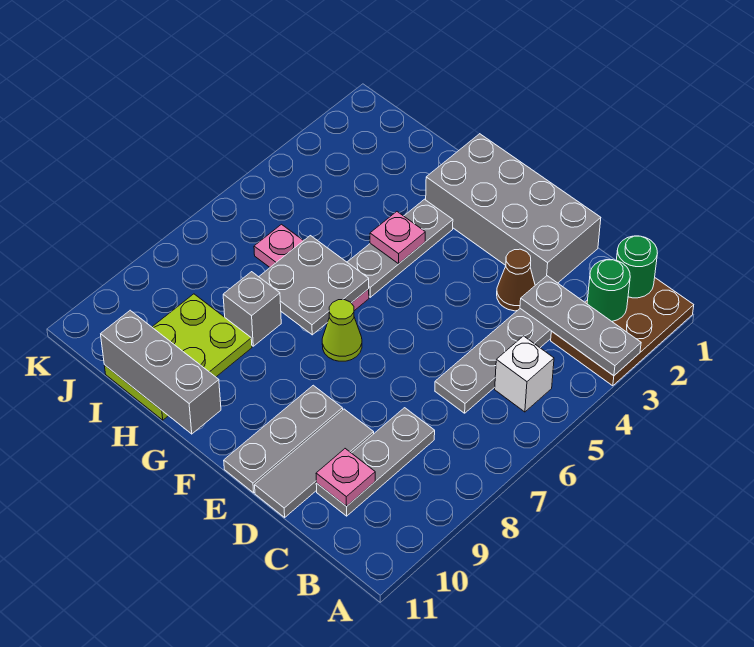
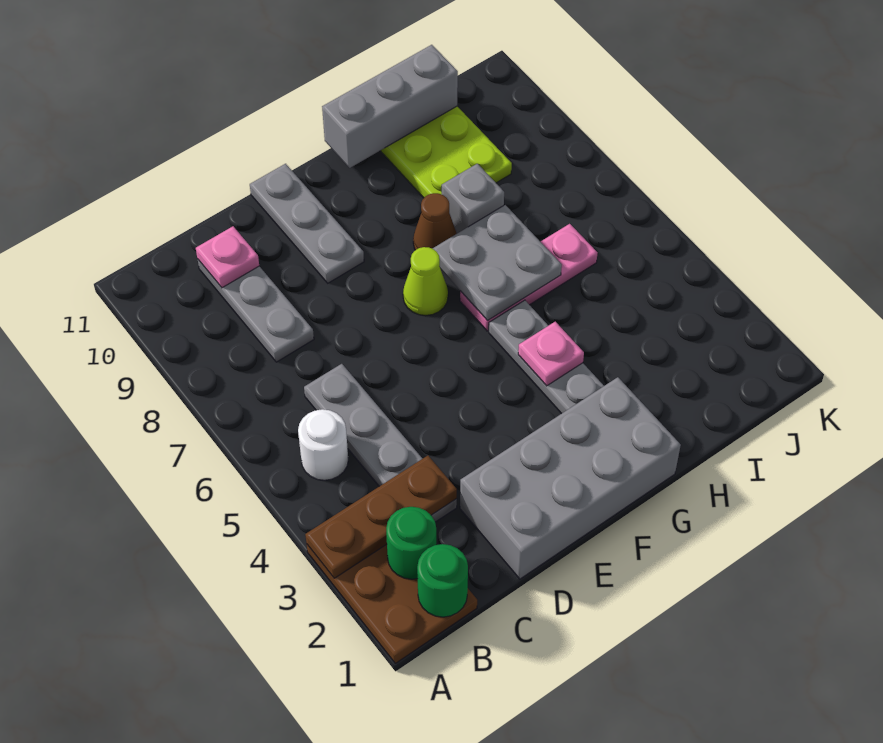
grey 1x3 plate [520,276,641,376] -> brown 1x3 plate [305,456,457,578]
white 1x1 brick [495,336,554,412] -> white 1x1 round brick [298,409,348,480]
brown 1x1 cone [497,249,535,311] -> brown 1x1 cone moved to [413,193,457,250]
grey 1x3 tile [255,409,374,517] -> none

